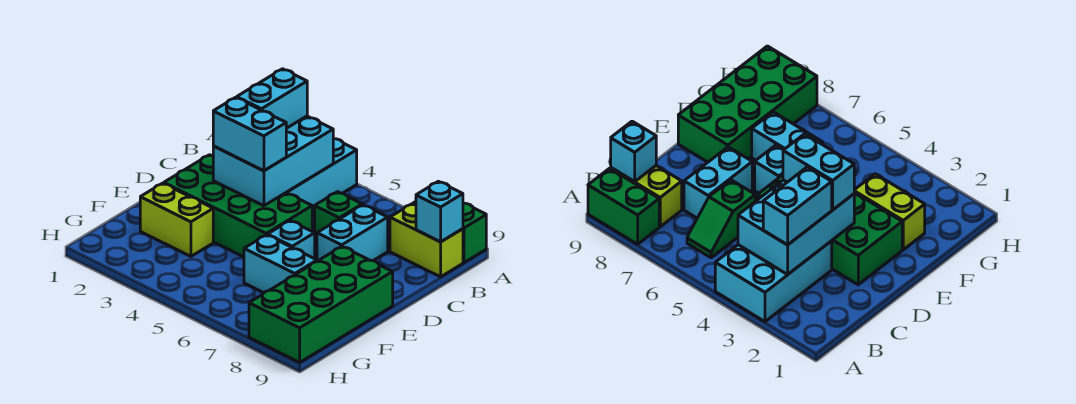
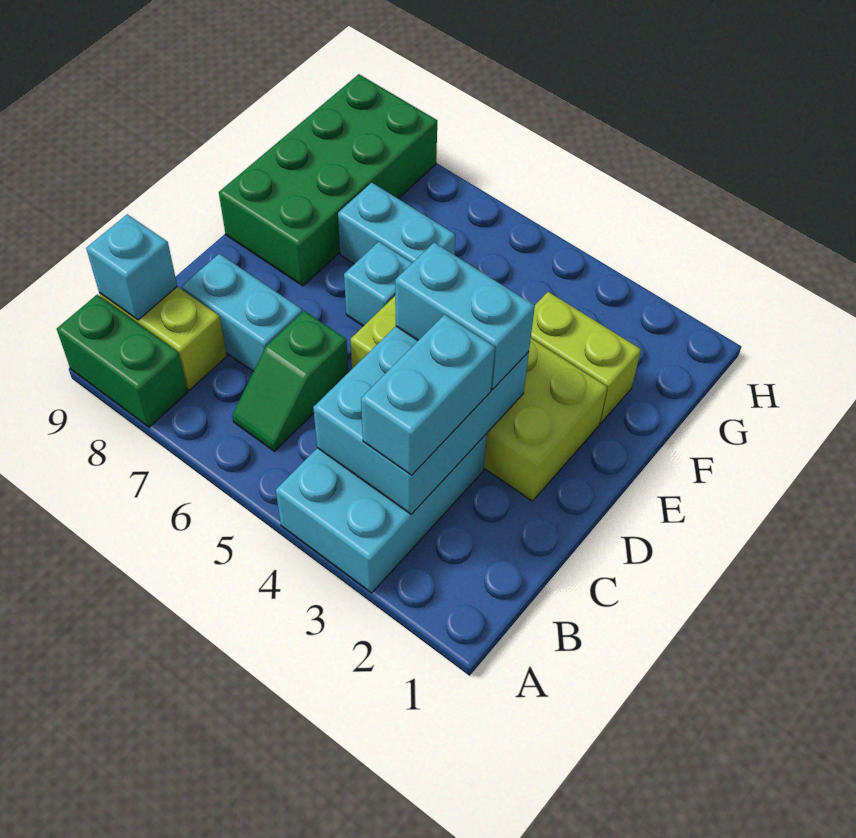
cyan 1x2 brick [317,205,388,261] -> cyan 1x2 brick turned to [182,254,302,372]
green 2x4 brick [164,155,312,257] -> lime 2x4 brick [350,296,607,501]

